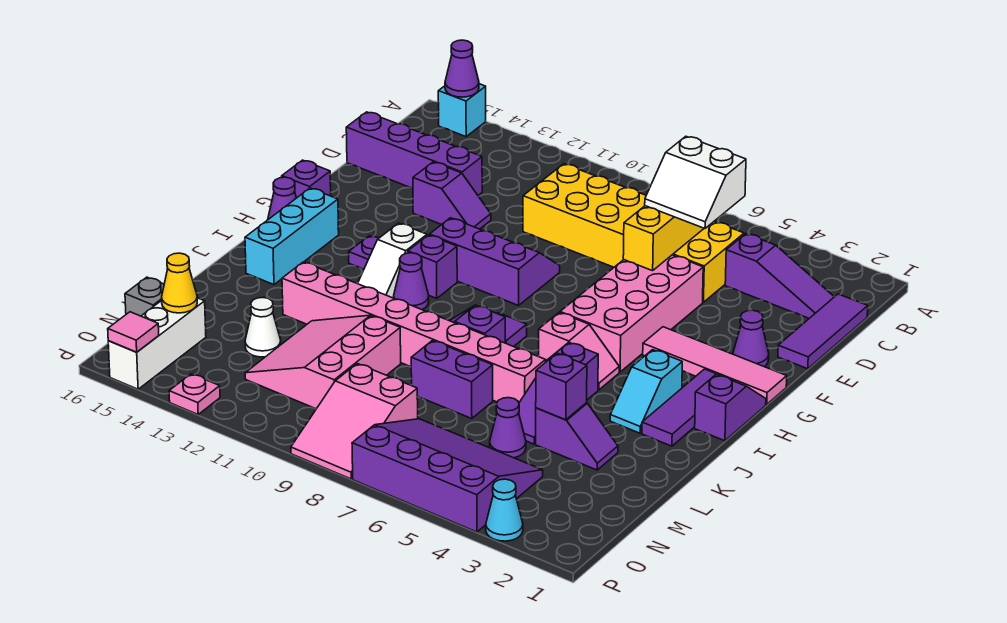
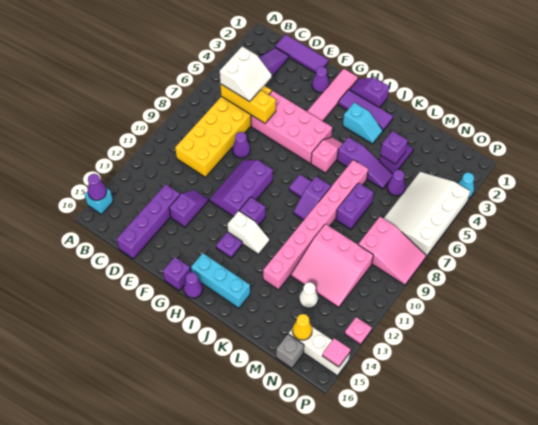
purple 1x1 cone [394,253,429,310] -> purple 1x1 cone moved to [232,132,250,158]
purple 3x4 slope [352,419,543,532] -> white 3x4 slope [383,172,470,256]

